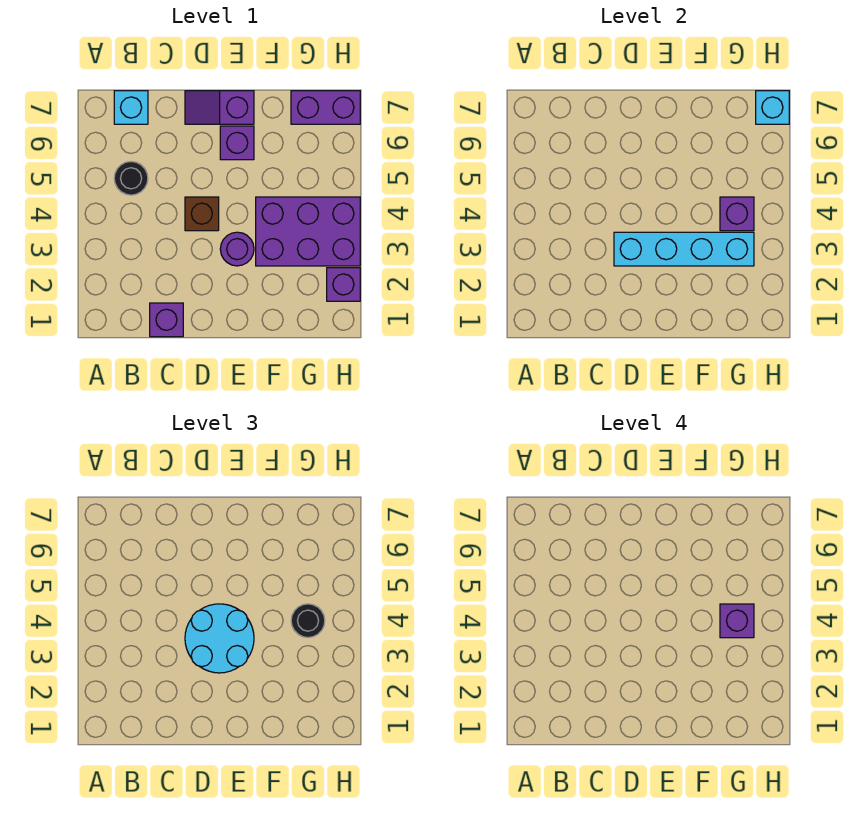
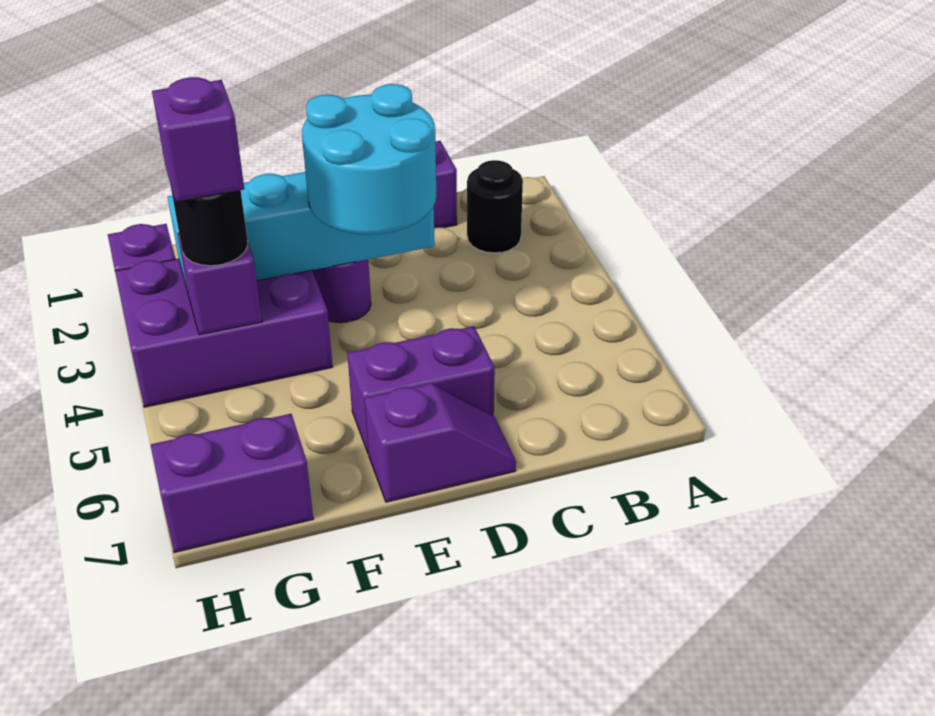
black 1x1 round brick [114,162,148,195] -> black 1x1 round brick moved to [467,160,523,253]
cyan 1x1 brick [114,91,148,124] -> none
brown 1x1 brick [185,197,219,231] -> none
purple 1x1 brick [220,126,254,160] -> purple 1x2 brick [347,326,495,454]
cyan 1x1 brick [756,91,789,124] -> none

